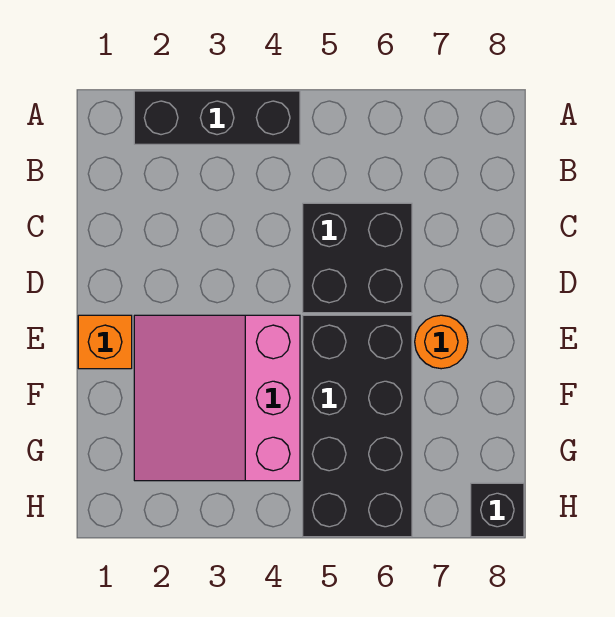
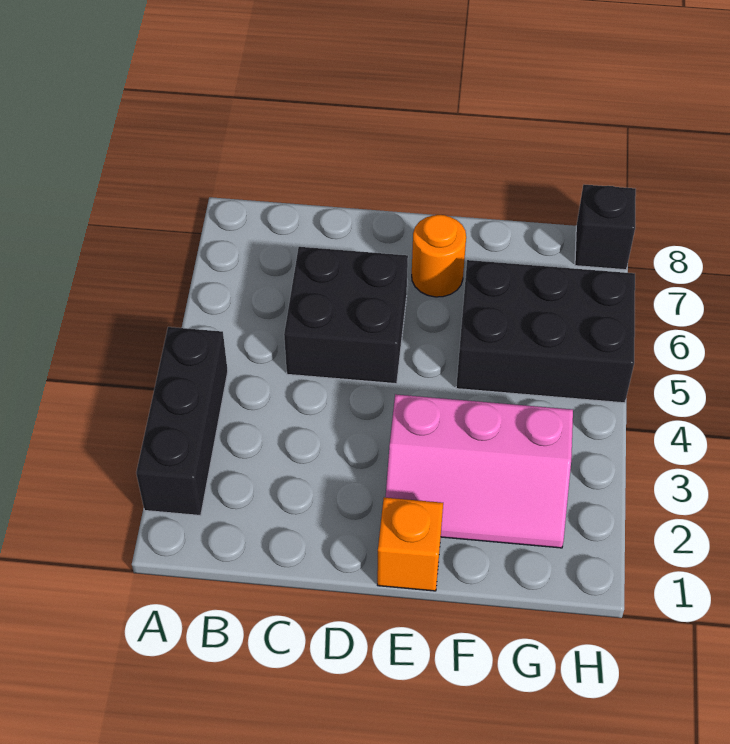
pink 3x3 slope [134,315,300,481] -> pink 2x3 slope [385,394,573,548]
black 2x4 brick [303,315,412,537] -> black 2x3 brick [456,260,635,403]

